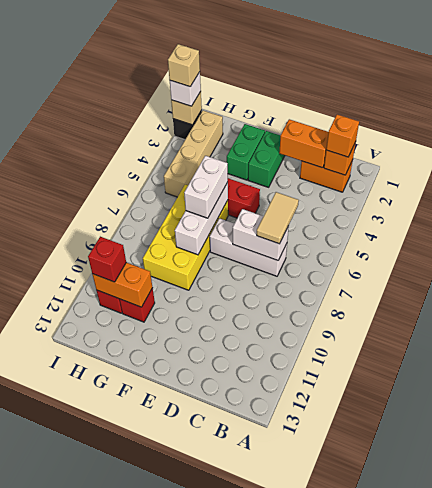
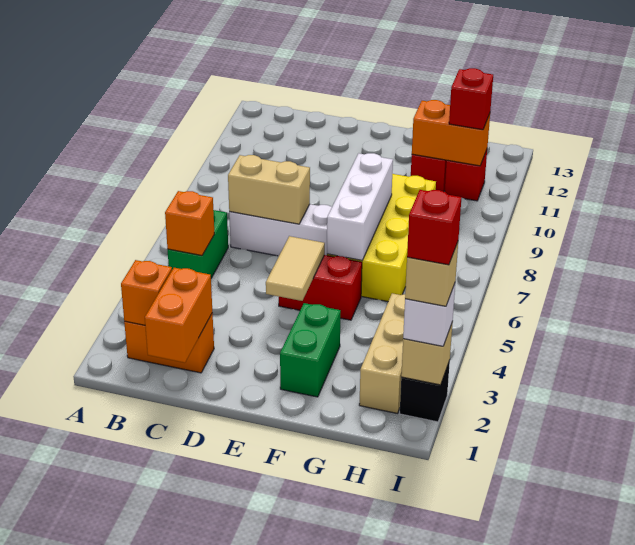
orange 1x1 brick [326,115,359,157] -> orange 1x1 brick moved to [165,191,214,255]
orange 1x2 brick [279,119,328,168] -> orange 1x2 brick turned to [145,268,212,363]
tan 1x2 tile [257,192,299,244] -> tan 1x2 tile moved to [266,236,325,301]
white 1x2 brick [233,209,289,260] -> tan 1x2 brick [228,155,310,224]
green 1x2 brick [248,131,285,187] -> green 1x2 brick moved to [168,210,228,278]
white 1x2 brick [184,156,228,218] -> none
tan 1x4 brick [164,110,223,197] -> tan 1x3 brick [359,293,405,413]
none -> red 1x1 brick [407,190,462,265]

